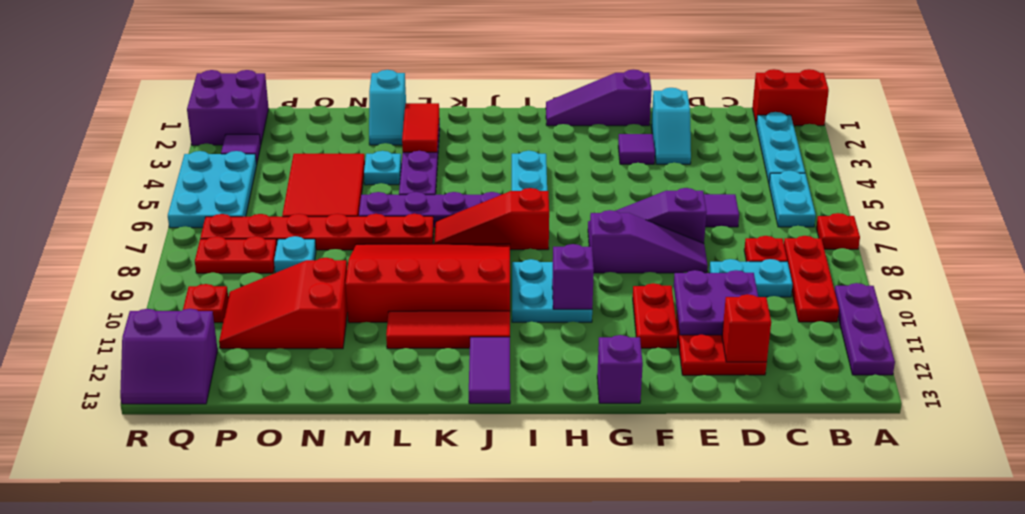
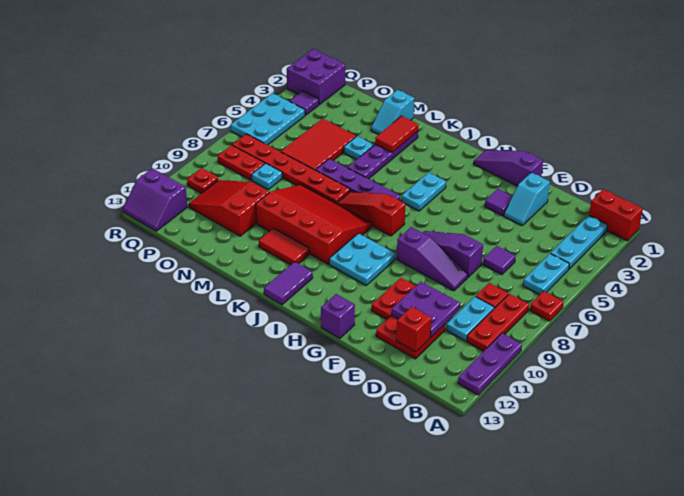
cyan 1x2 plate [709,259,793,297] -> cyan 1x2 plate turned to [446,297,494,341]
purple 1x1 brick [552,244,594,309] -> none
red 1x3 tile [386,311,510,349] -> red 1x2 tile [259,228,309,265]

